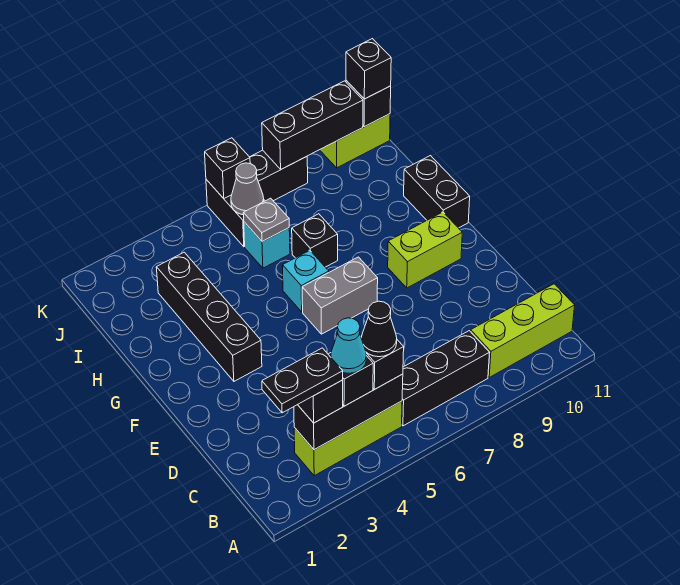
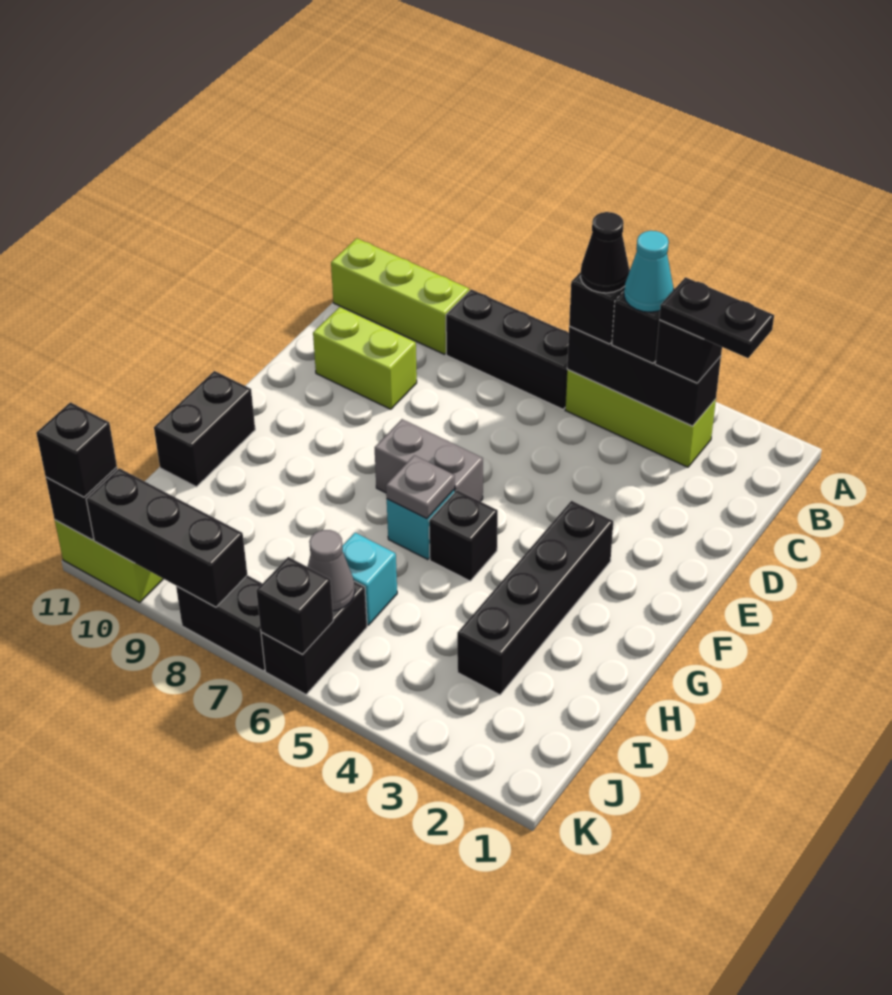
lime 1x2 brick [388,212,462,288] -> lime 1x2 brick moved to [313,307,417,409]
black 1x1 brick [292,214,338,267] -> black 1x1 brick moved to [429,490,498,581]
grey 1x1 plate [243,198,289,241] -> grey 1x1 plate moved to [386,455,455,518]

